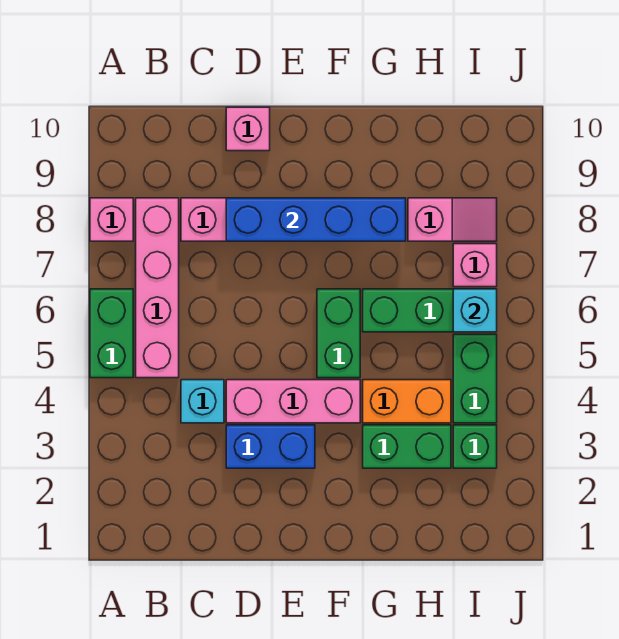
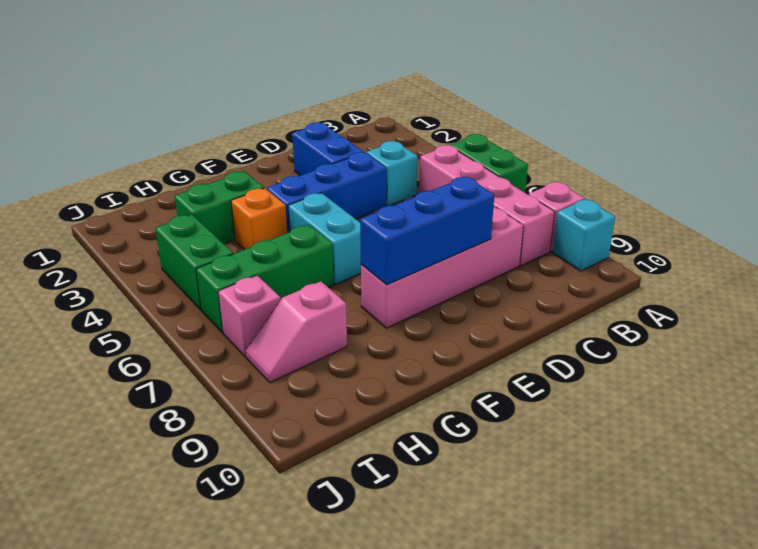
blue 1x2 brick [226,425,315,468] -> blue 1x2 brick turned to [292,122,364,175]
pink 1x3 brick [226,380,360,423] -> blue 1x3 brick [267,152,386,233]
blue 1x4 brick [226,198,406,241] -> blue 1x3 brick [360,177,494,285]
pink 1x1 brick [226,107,270,151] -> none
green 1x2 brick [317,289,360,378] -> cyan 1x2 brick [288,193,361,284]
orange 1x2 brick [363,380,451,423] -> orange 1x1 brick [231,188,287,250]
green 1x1 brick [453,425,497,468] -> none
cyan 1x1 brick [453,289,497,332] -> cyan 1x1 brick moved to [553,199,615,271]

